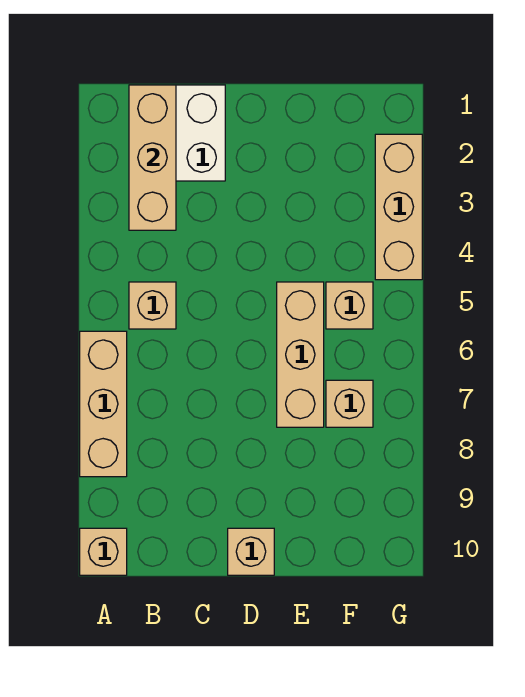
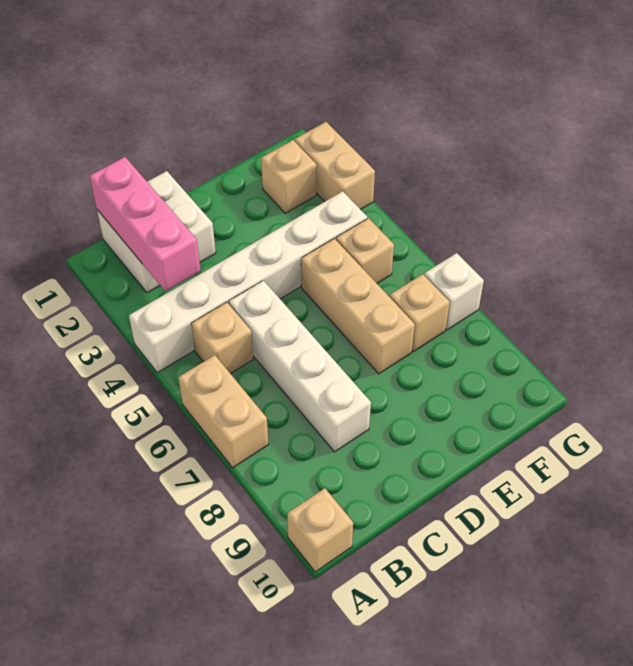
none -> white 1x6 brick [129,191,367,373]
tan 1x3 brick [80,331,127,477] -> tan 1x2 brick [178,355,269,467]
tan 1x3 brick [129,85,176,230] -> pink 1x3 brick [90,157,201,291]
none -> white 1x4 brick [229,281,371,452]
tan 1x1 brick [228,528,274,575] -> tan 1x1 brick moved to [261,140,316,213]
tan 1x3 brick [375,134,422,280] -> tan 1x2 brick [295,122,375,210]
none -> white 1x1 brick [424,253,484,330]

